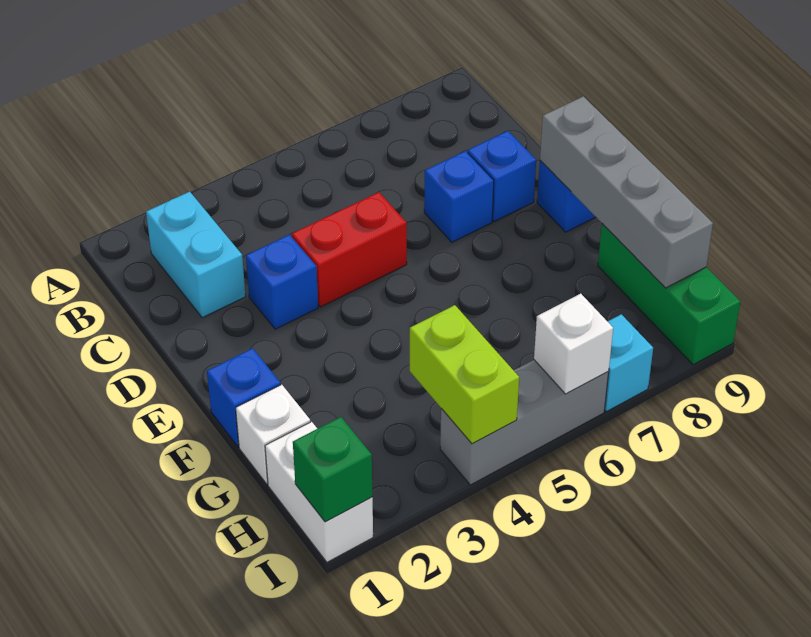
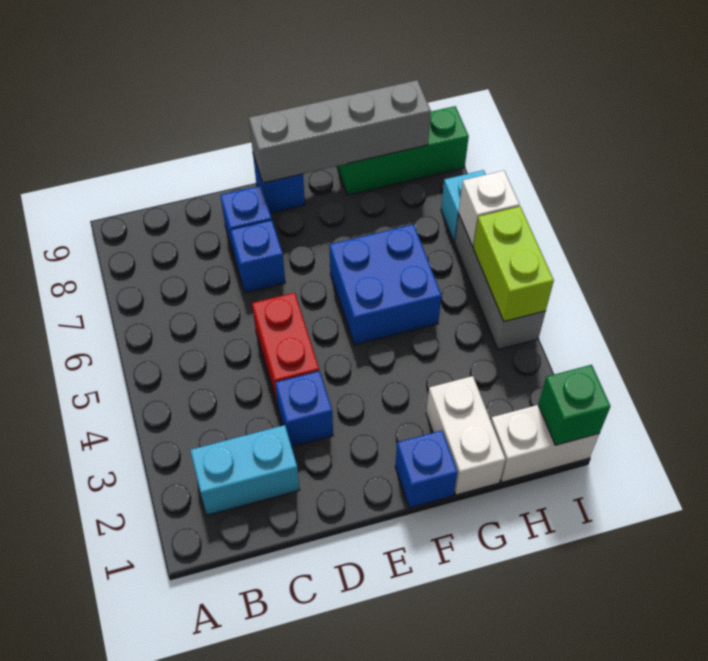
none -> blue 2x2 brick [329,224,442,345]
white 1x1 brick [236,385,310,484] -> white 1x2 brick [426,376,505,495]
lime 1x2 brick [410,305,519,444] -> lime 1x2 brick turned to [473,206,554,321]

